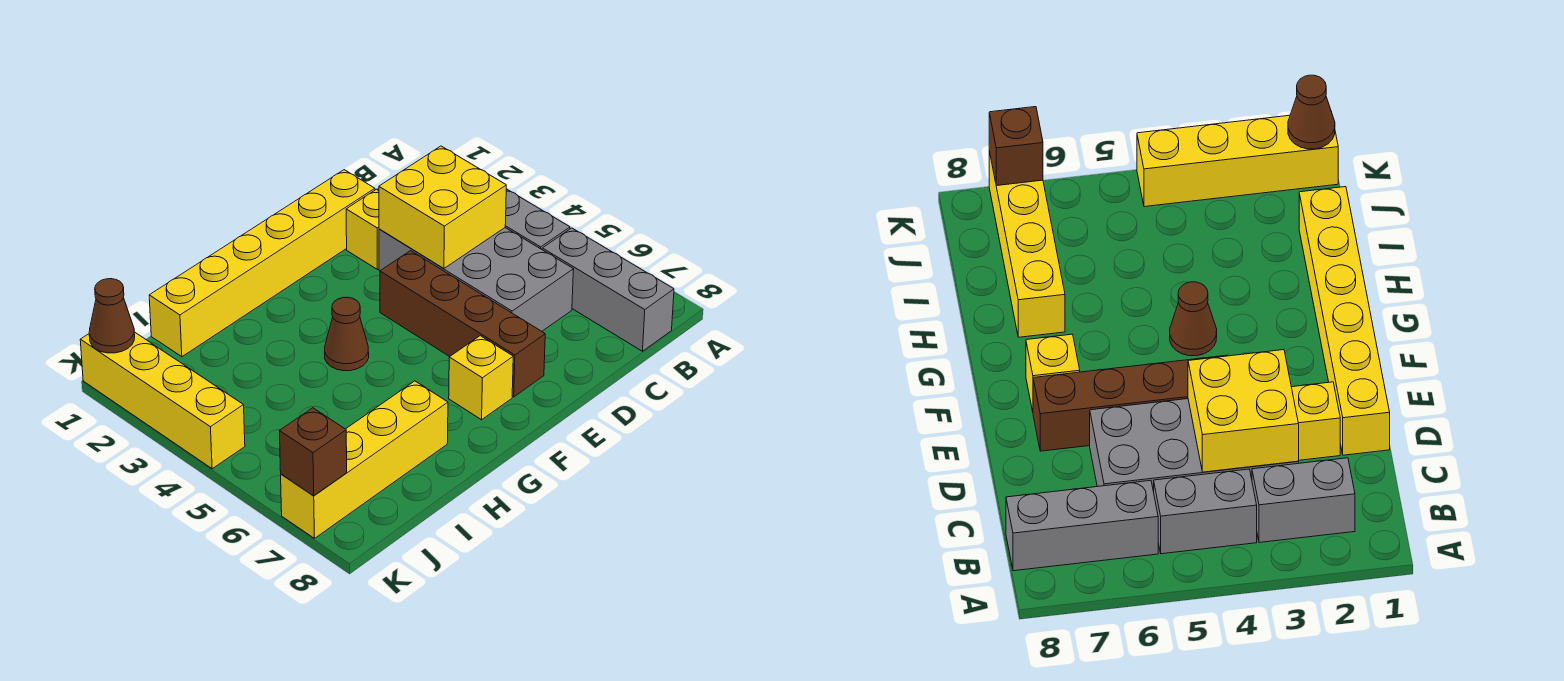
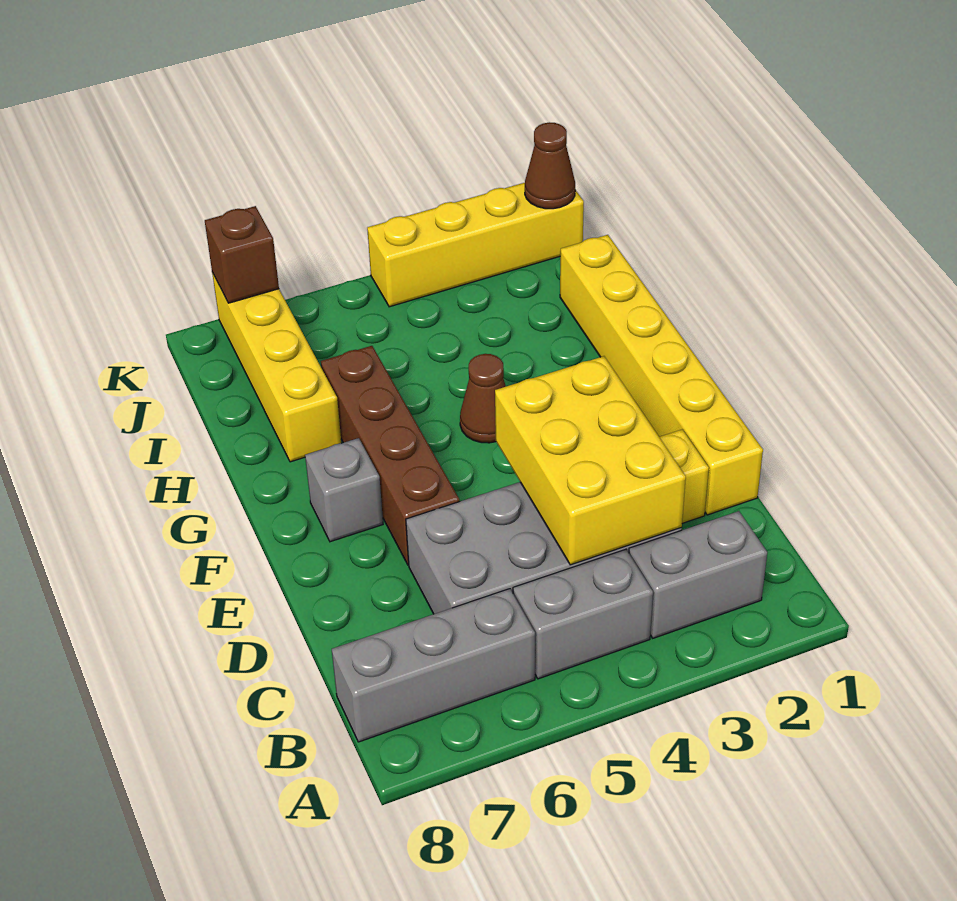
yellow 2x2 brick [379,146,506,268] -> yellow 2x3 brick [495,356,686,565]
brown 1x4 brick [380,251,545,397] -> brown 1x4 brick turned to [321,346,460,565]
yellow 1x1 brick [449,336,513,420] -> grey 1x1 brick [305,438,383,542]

